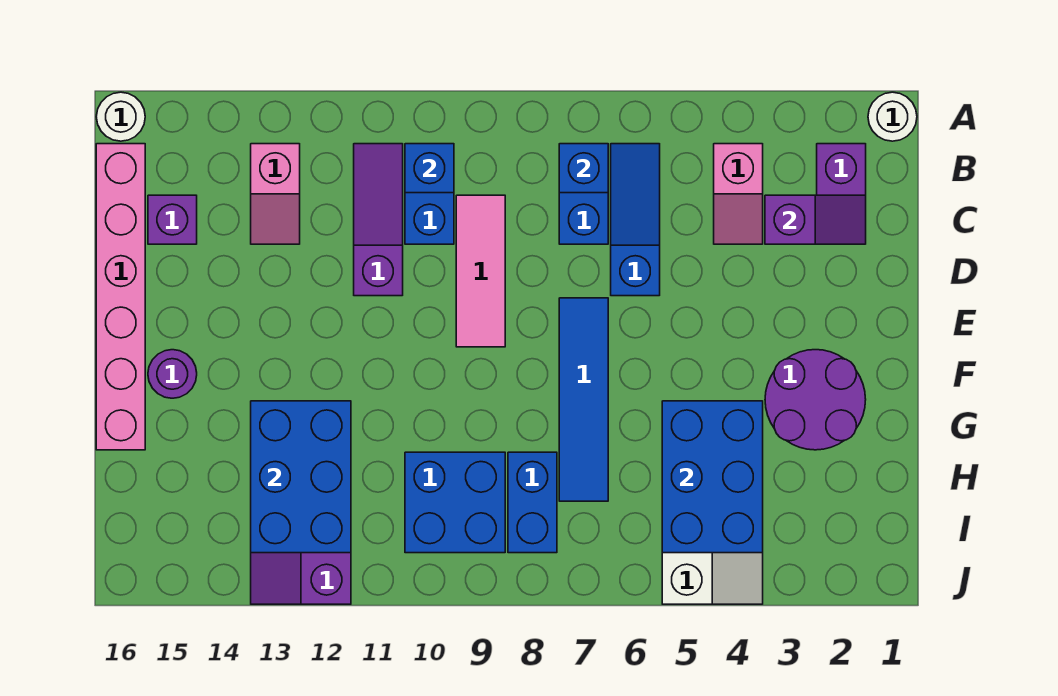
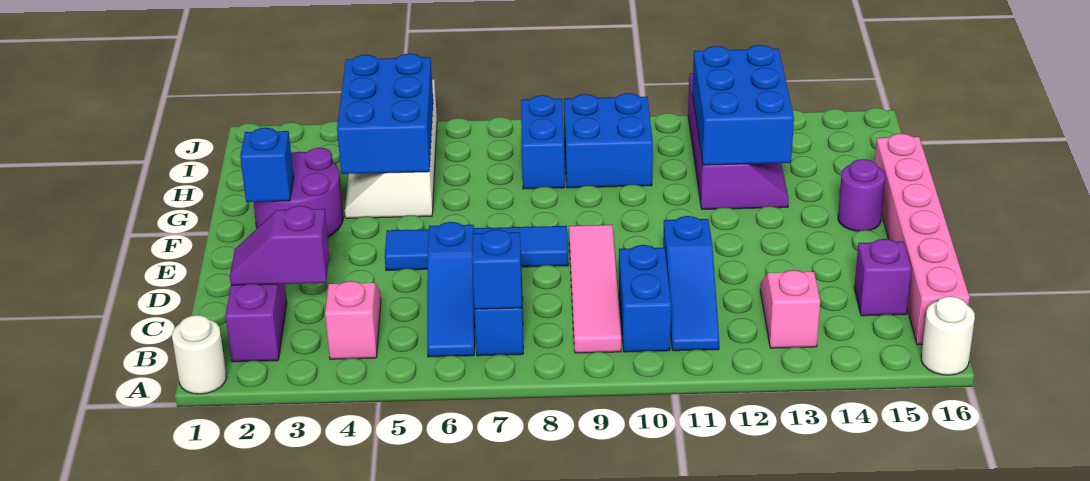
blue 1x1 brick [405,144,454,193] -> blue 1x1 brick moved to [240,128,294,202]
purple 1x3 slope [354,144,403,296] -> blue 1x3 slope [663,216,719,351]
pink 1x3 tile [456,195,505,347] -> pink 1x4 tile [569,225,621,353]
blue 1x4 tile [559,298,608,501] -> blue 1x4 tile turned to [385,226,568,270]

